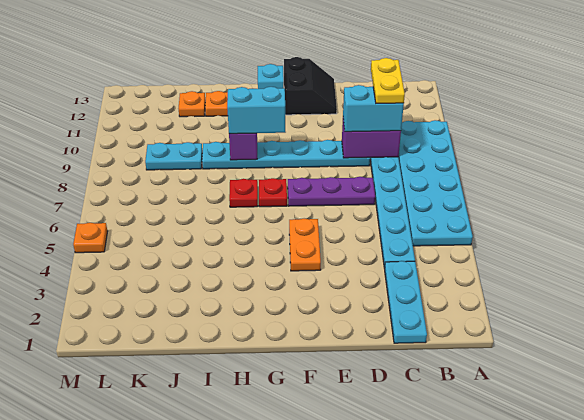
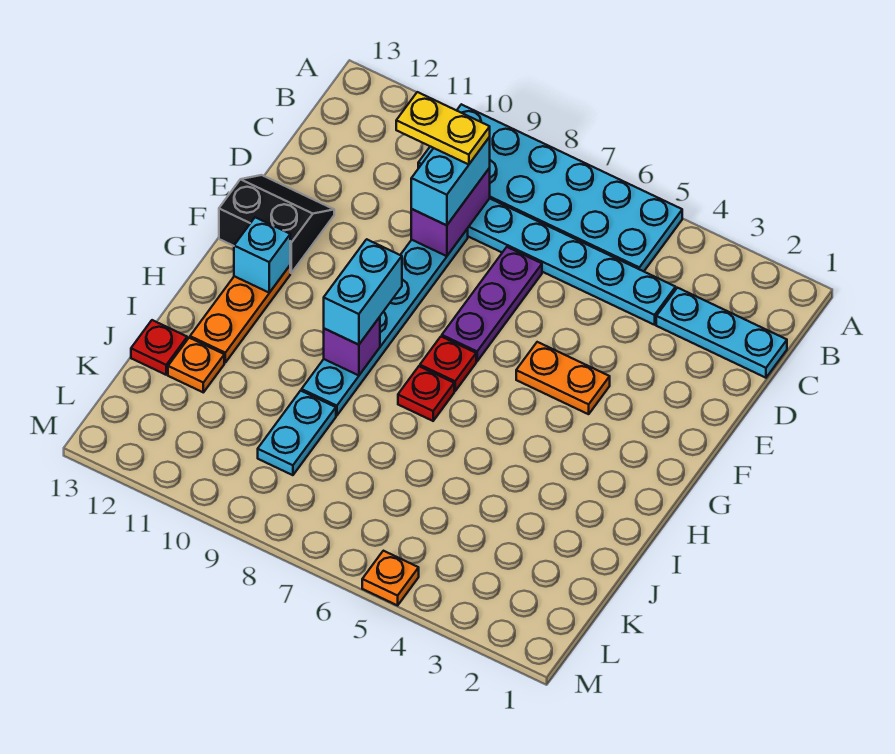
none -> red 1x1 plate [131,320,187,375]

